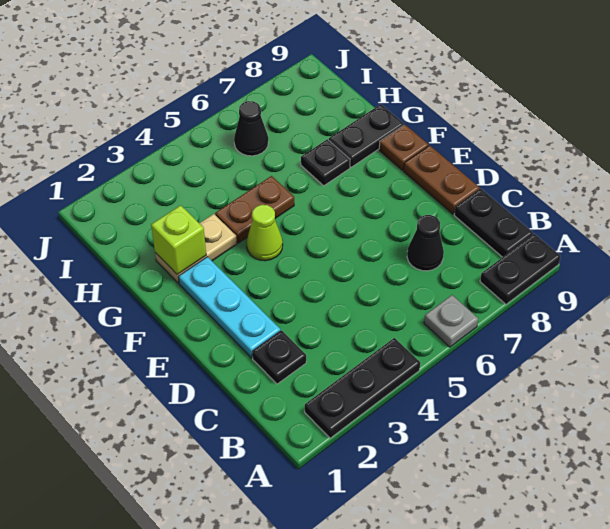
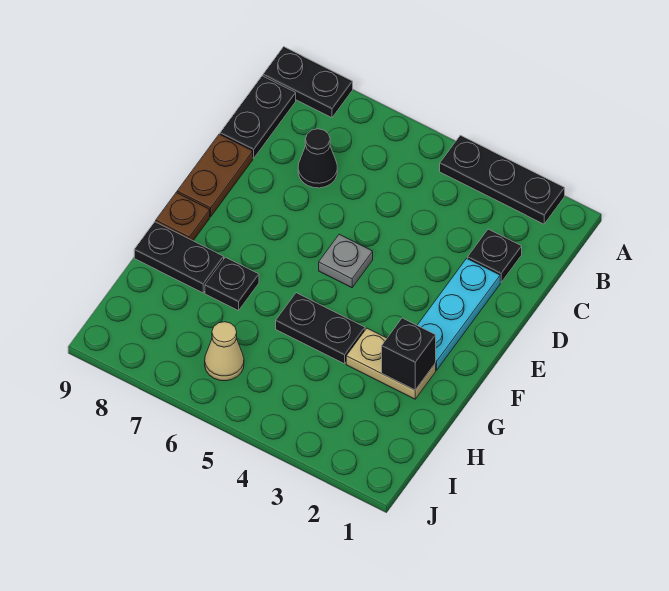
grey 1x1 plate [424,295,478,347] -> grey 1x1 plate moved to [319,234,373,288]
lime 1x1 cone [247,205,283,261] -> none
lime 1x1 brick [151,205,206,275] -> black 1x1 brick [382,318,436,390]
brown 1x2 plate [215,176,294,243] -> black 1x2 plate [276,293,365,364]
black 1x1 cone [234,101,268,156] -> tan 1x1 cone [205,322,244,381]

